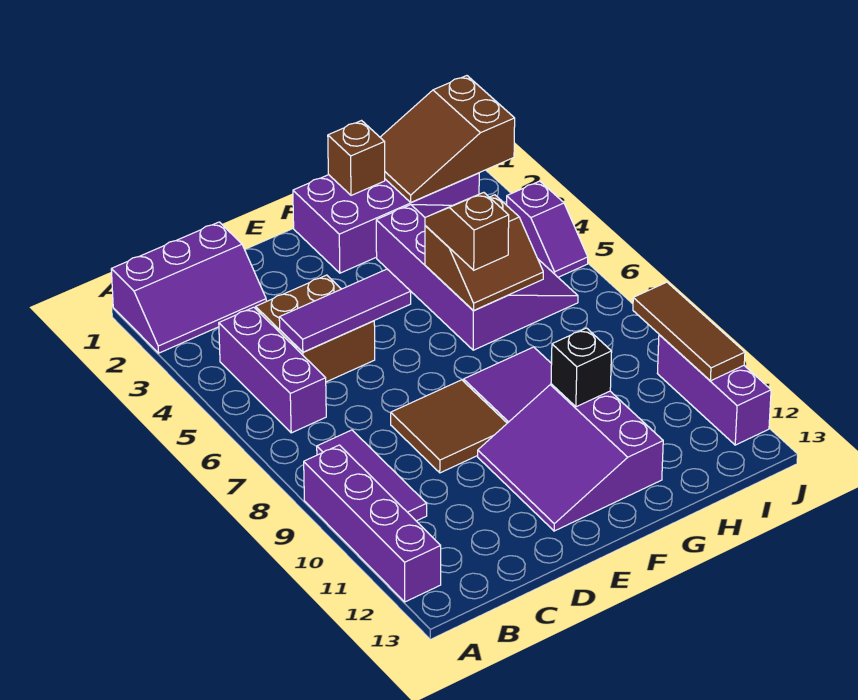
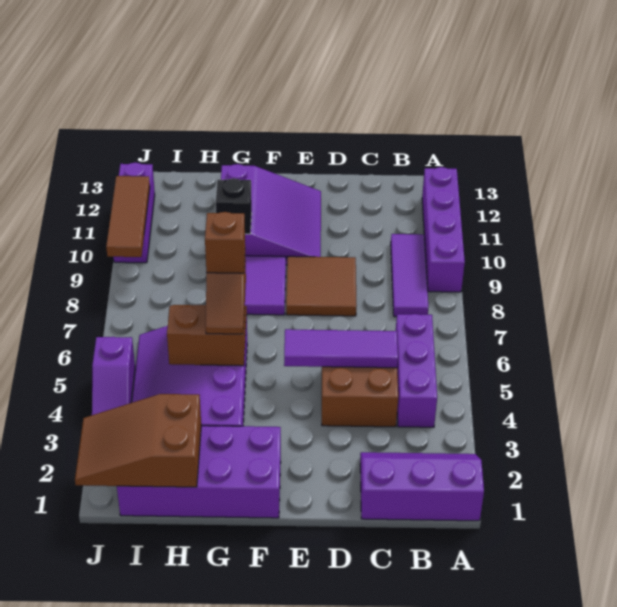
brown 1x1 brick [328,121,385,195] -> brown 1x1 brick moved to [205,212,245,273]
brown 2x3 slope [380,76,515,202] -> brown 2x3 slope turned to [75,394,201,487]
purple 1x2 slope [507,181,588,277] -> purple 1x2 slope turned to [92,337,135,415]

